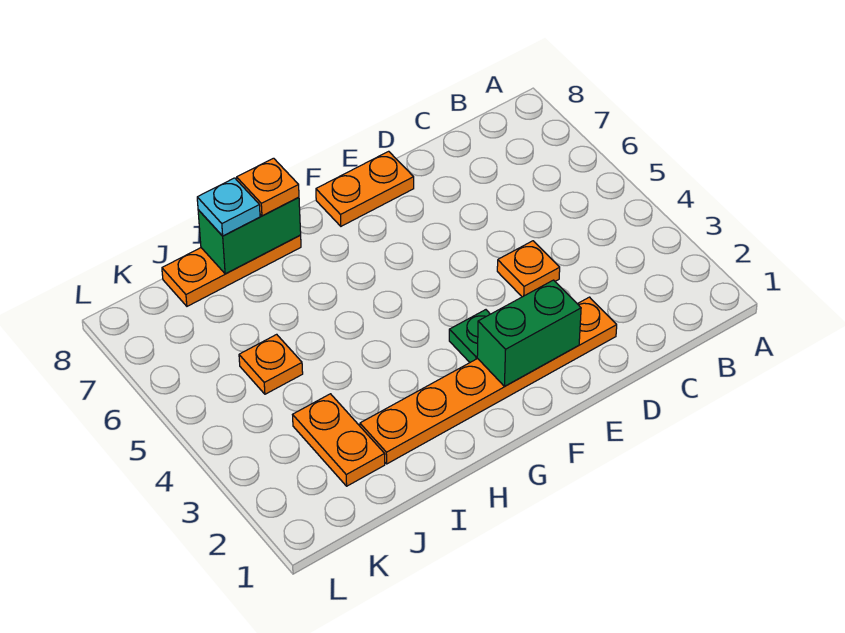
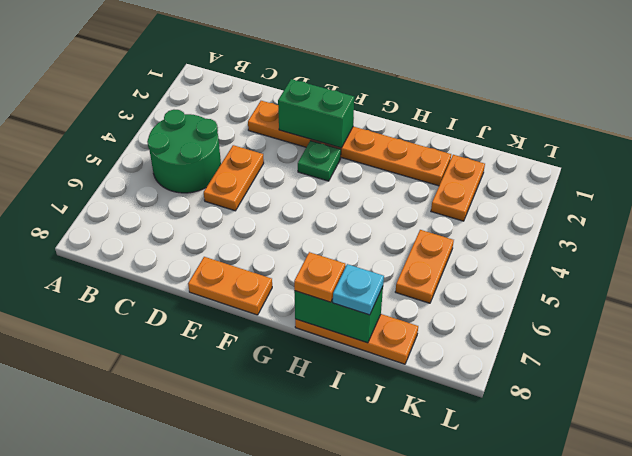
none -> green 2x2 round brick [147,110,221,193]
orange 1x1 plate [497,241,560,297] -> orange 1x2 plate [204,145,264,211]
orange 1x1 plate [239,334,303,394] -> orange 1x2 plate [395,230,454,303]

